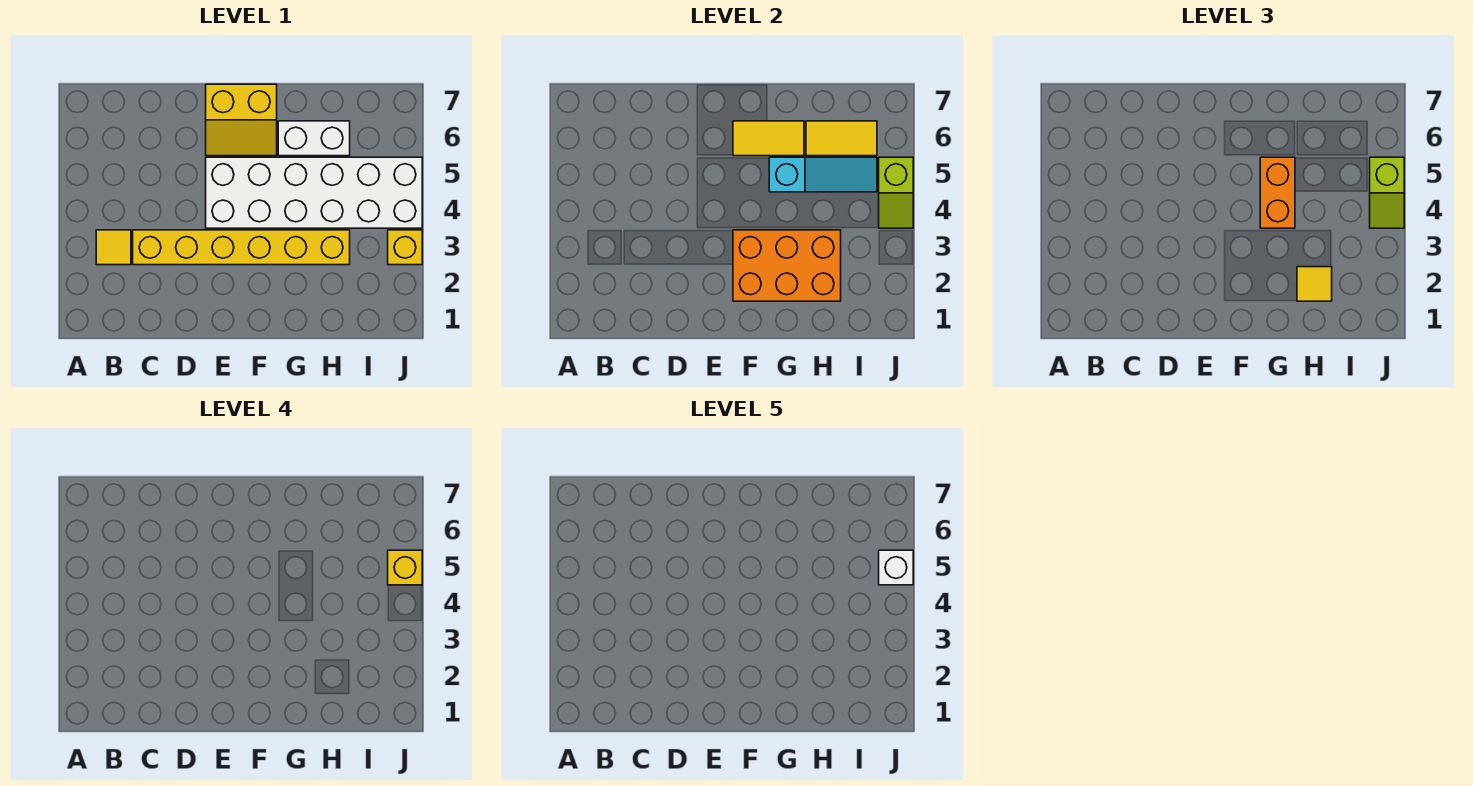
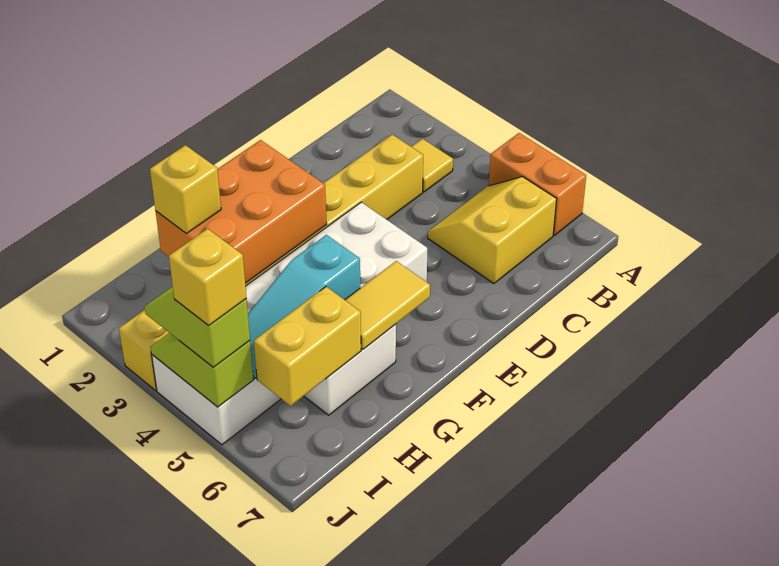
yellow 2x2 slope [206,84,277,156] -> yellow 2x2 slope moved to [428,177,557,284]
orange 1x2 brick [1260,157,1295,228] -> orange 1x2 brick moved to [489,133,586,235]
yellow 1x1 tile [1297,267,1332,301] -> yellow 1x1 brick [150,145,221,233]
yellow 1x2 tile [806,121,877,156] -> yellow 1x2 brick [254,287,361,406]
white 1x1 brick [879,550,913,585] -> none

